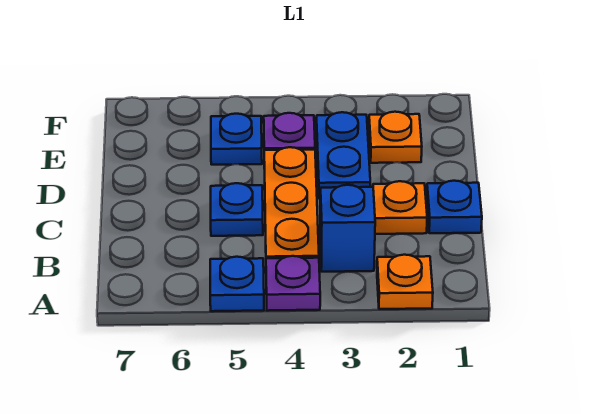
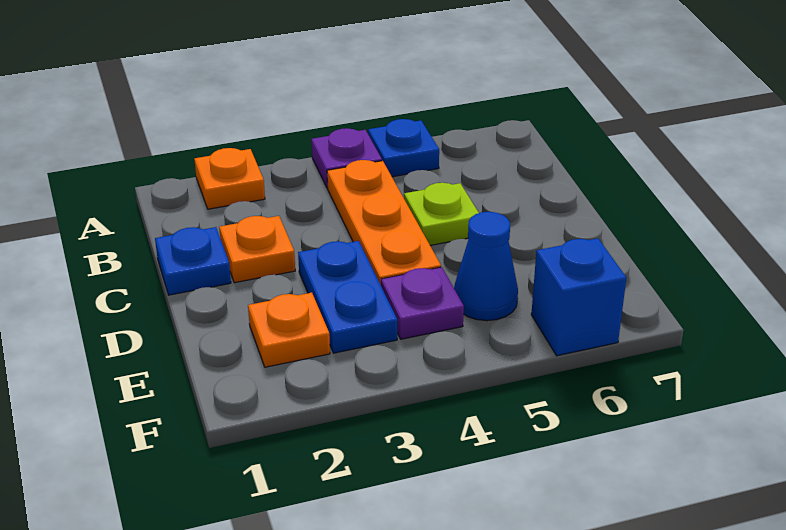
blue 1x1 brick [320,185,375,272] -> blue 1x1 brick moved to [531,238,626,356]
blue 1x1 plate [211,183,263,236] -> lime 1x1 plate [404,183,479,245]
blue 1x1 plate [211,114,262,165] -> blue 1x1 cone [454,212,518,321]

